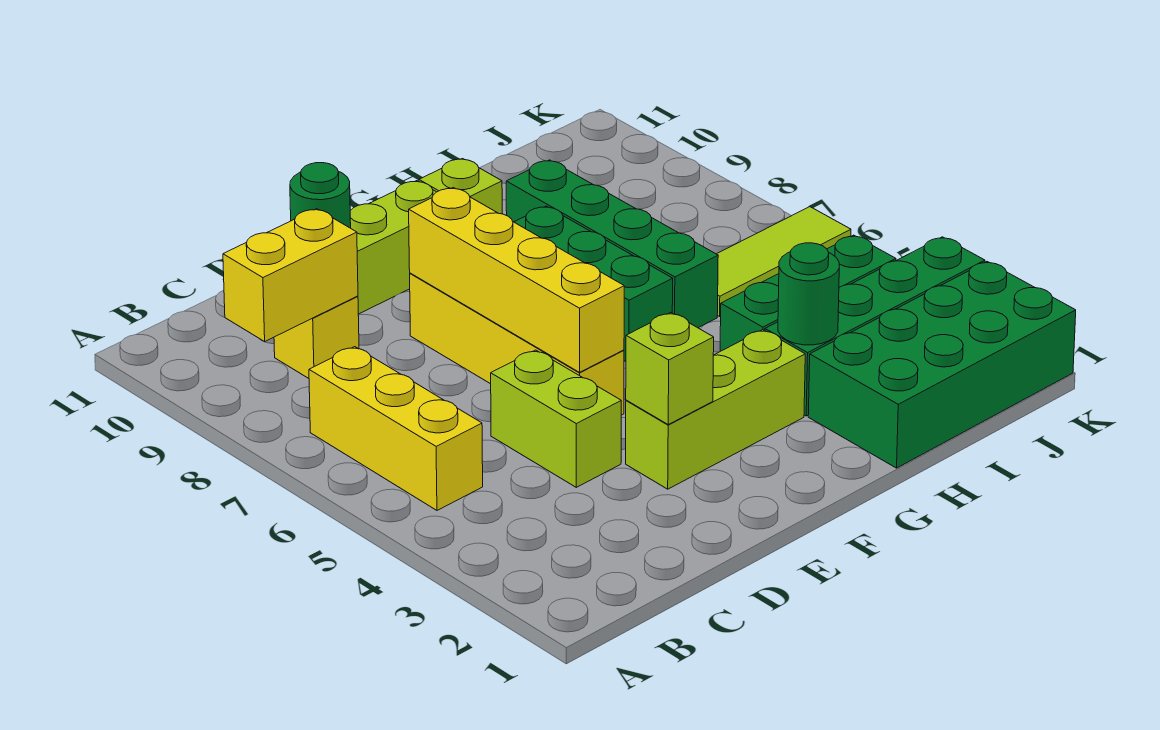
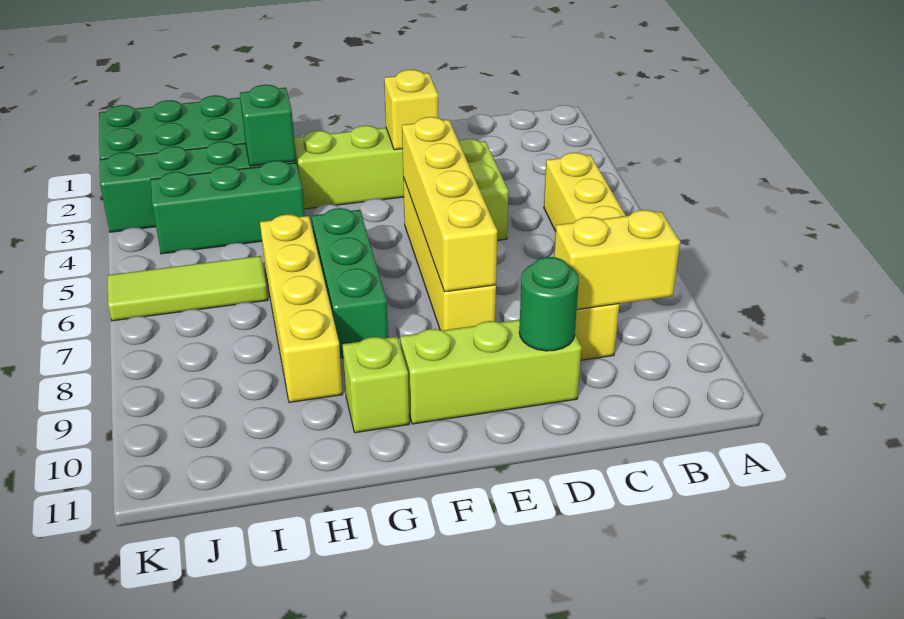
lime 1x1 brick [626,313,714,424] -> yellow 1x1 brick [384,70,438,150]
green 1x1 round brick [778,243,839,345] -> green 1x1 brick [240,85,296,166]
green 1x4 brick [506,160,718,328] -> yellow 1x4 brick [260,214,343,403]

